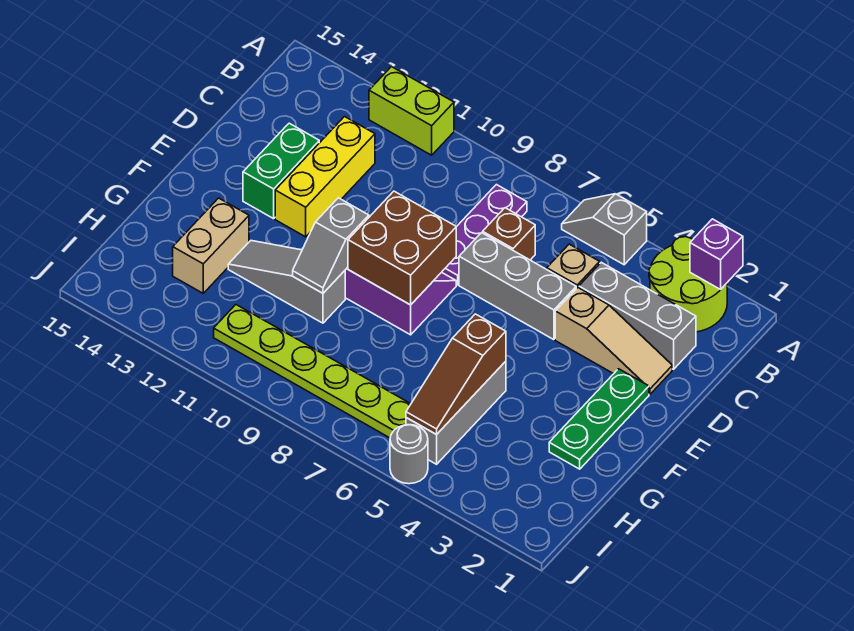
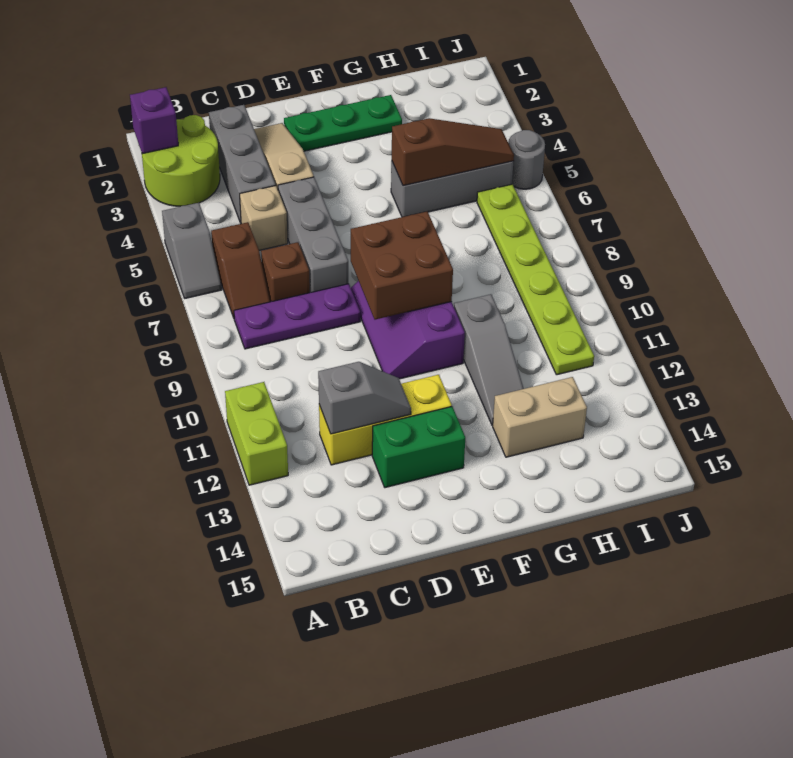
none -> brown 1x2 slope [211,222,270,318]
grey 1x2 slope [293,198,369,293] -> grey 1x2 slope moved to [318,362,411,434]

